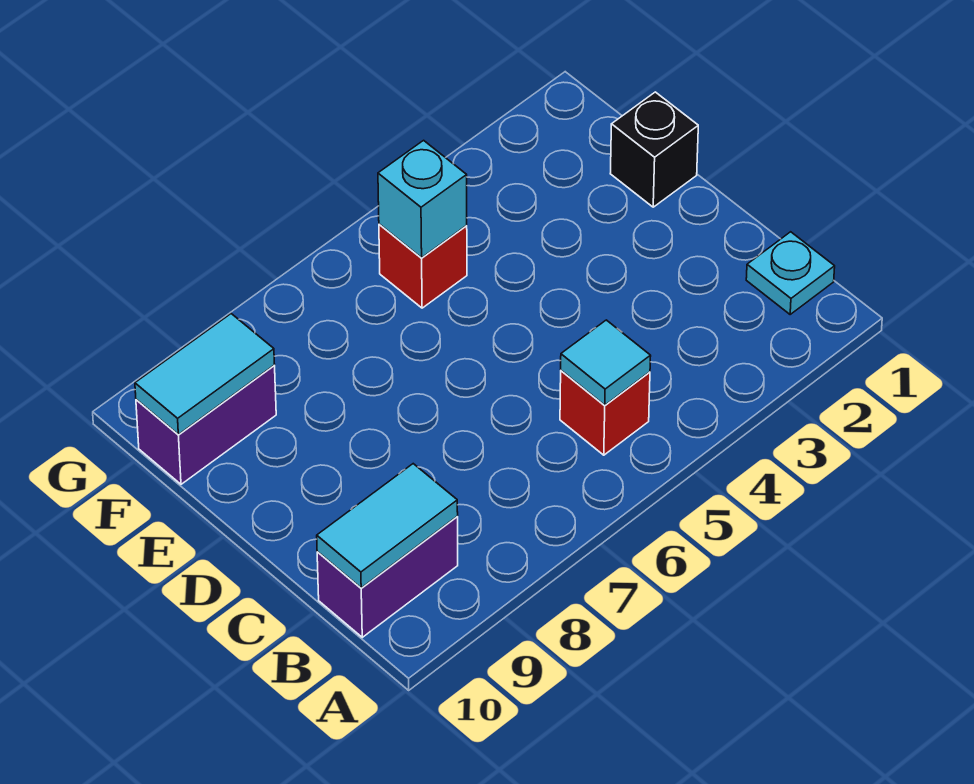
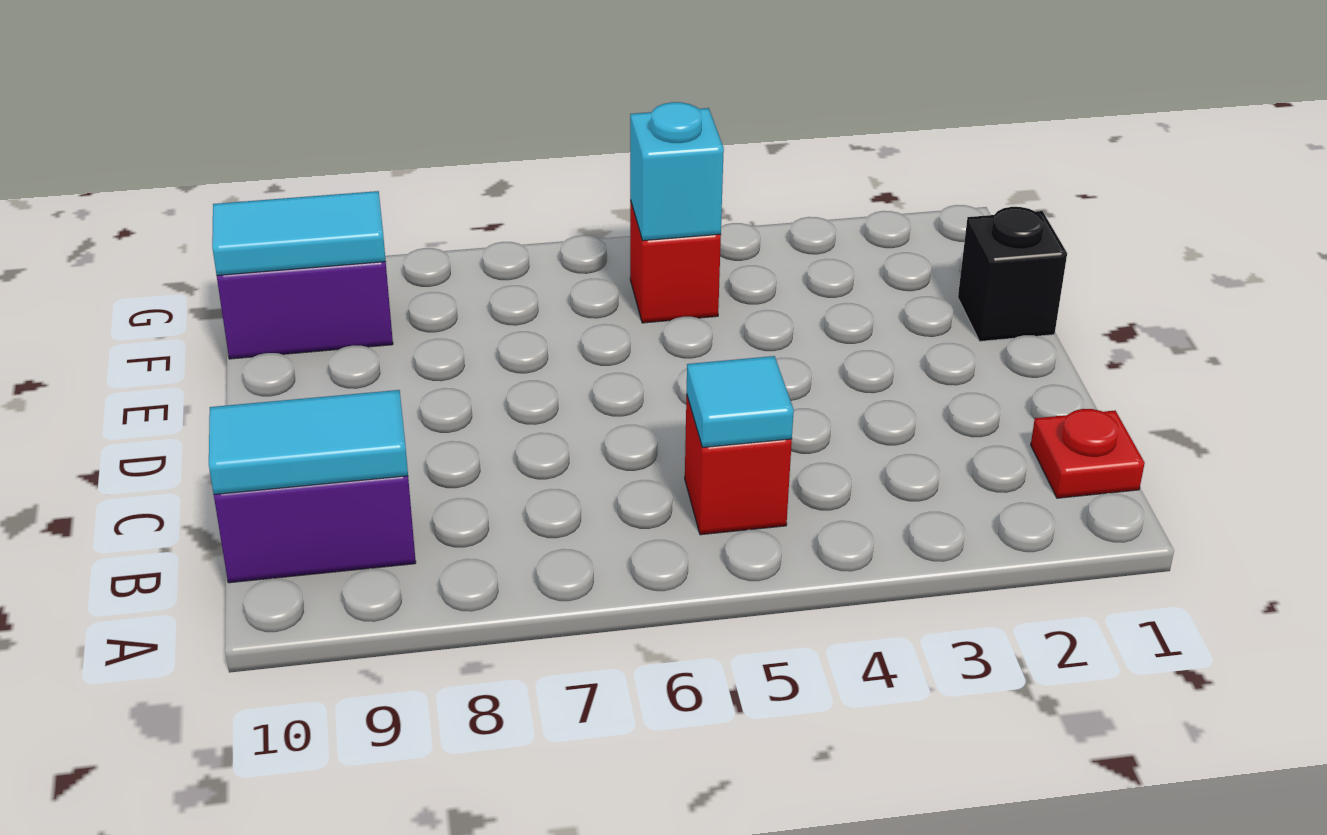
cyan 1x1 plate [746,232,835,314] -> red 1x1 plate [1031,409,1145,498]

